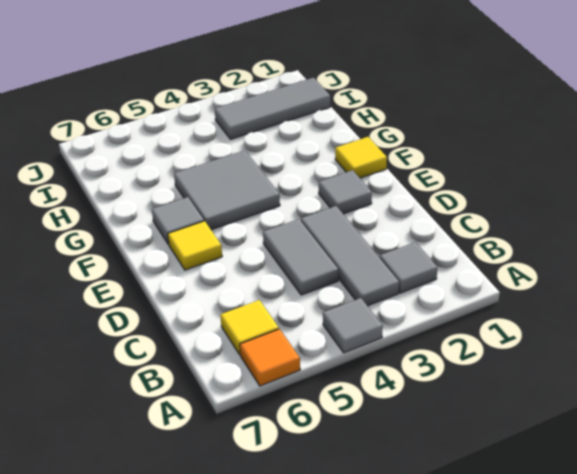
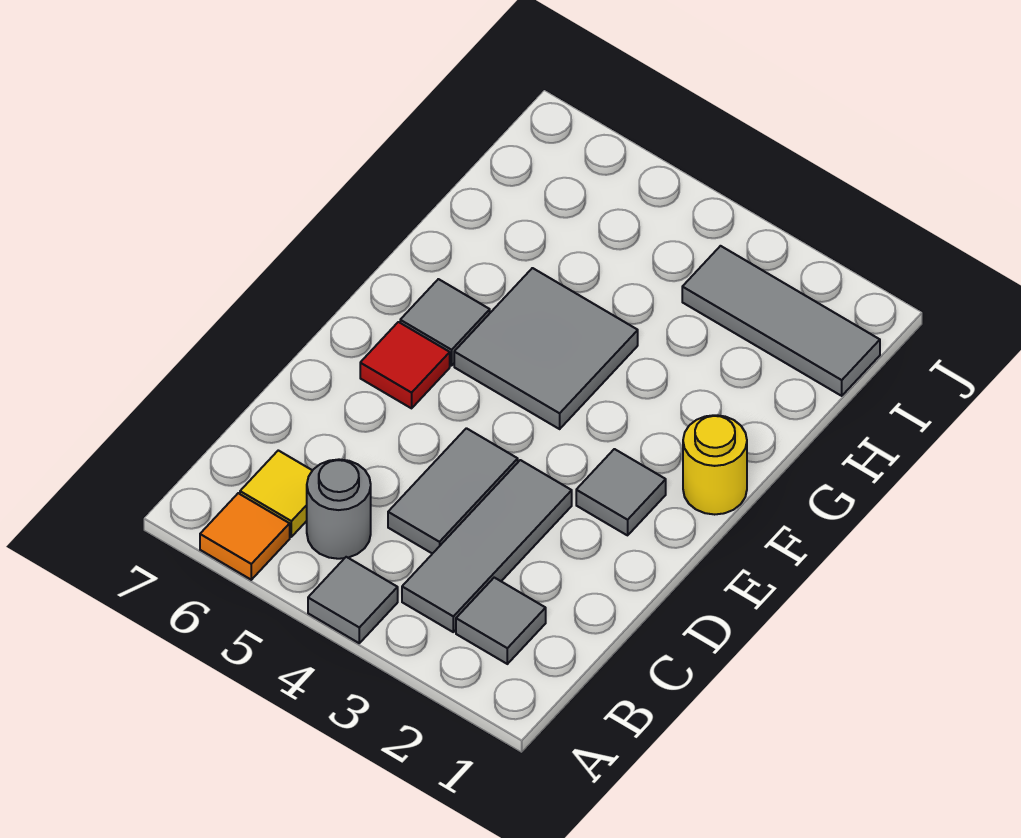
none -> grey 1x1 round brick [307,459,371,559]
yellow 1x1 tile [168,221,222,270] -> red 1x1 tile [360,322,450,408]
yellow 1x1 tile [335,137,387,178] -> yellow 1x1 round brick [683,415,747,515]

